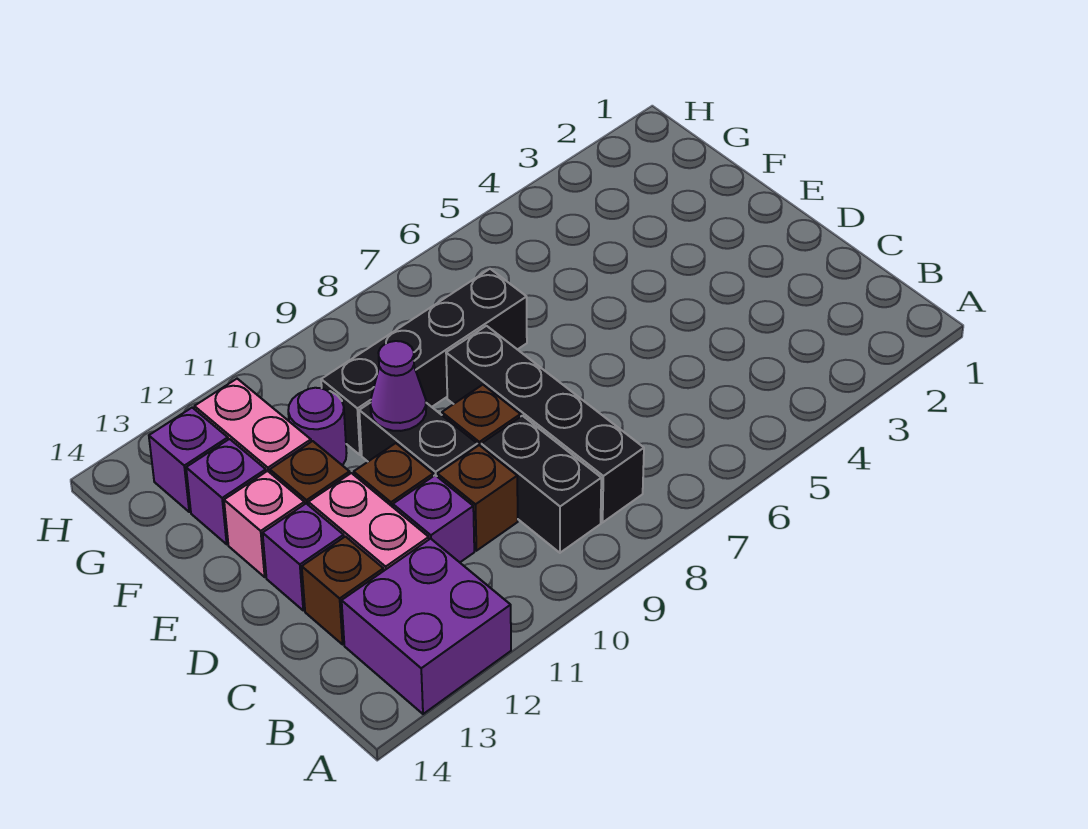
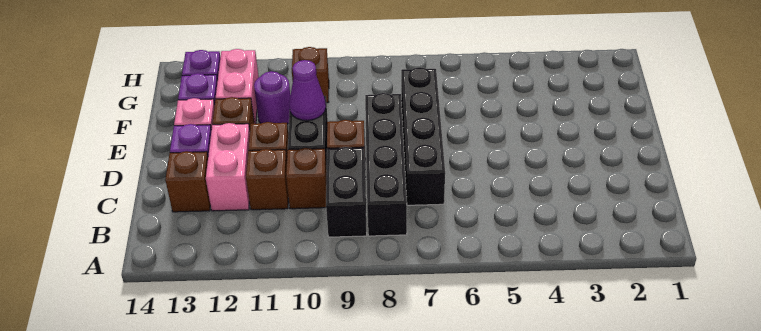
purple 2x2 brick [342,539,511,714] -> none
purple 1x1 brick [393,475,474,562] -> brown 1x1 brick [246,149,288,210]
black 1x4 brick [321,269,527,455] -> black 1x4 brick turned to [401,67,445,205]
none -> brown 1x1 brick [292,47,329,103]

